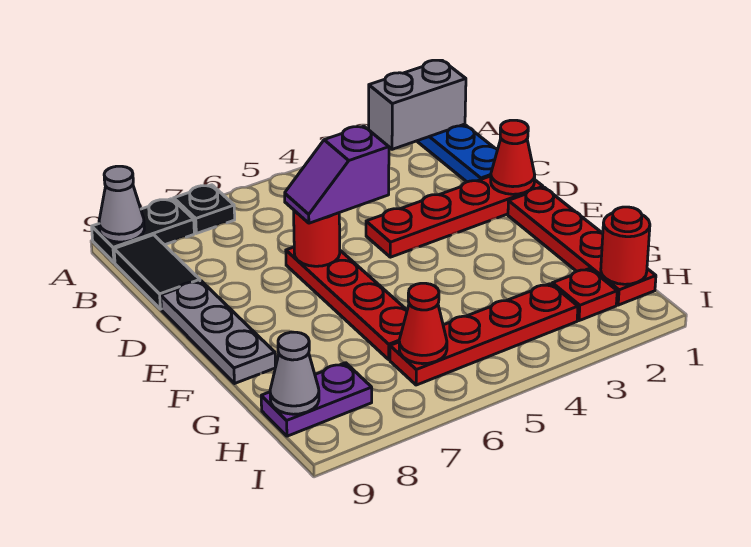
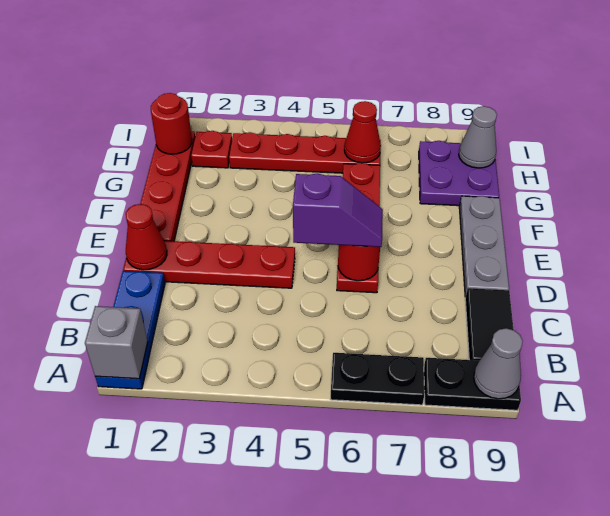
grey 1x2 brick [369,60,466,149] -> grey 1x1 brick [85,306,148,379]
black 1x1 plate [174,185,235,233] -> black 1x2 plate [331,353,424,405]
purple 1x2 plate [261,363,372,436] -> purple 2x2 plate [419,141,499,206]

